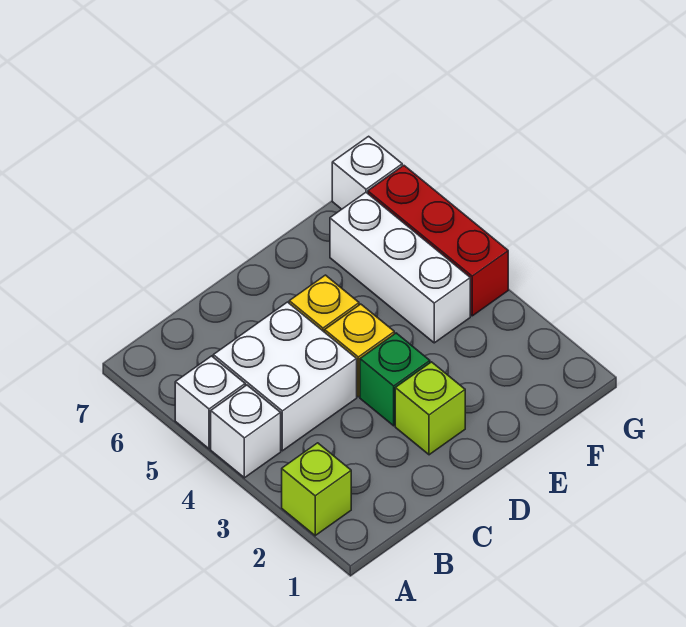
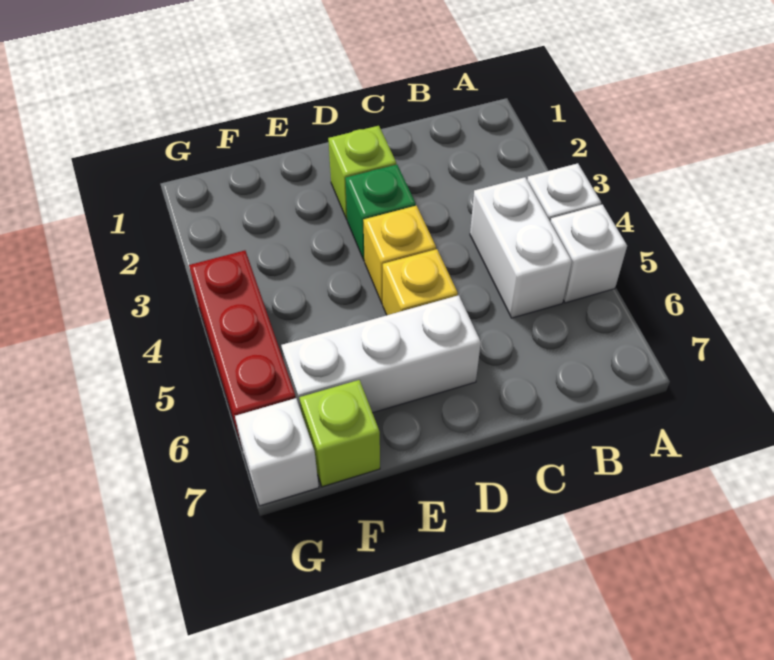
lime 1x1 brick [282,443,351,536] -> lime 1x1 brick moved to [299,380,380,487]
white 2x2 brick [213,302,357,451] -> white 1x2 brick [470,177,572,318]
white 1x3 brick [330,193,470,343] -> white 1x3 brick turned to [281,295,481,413]

